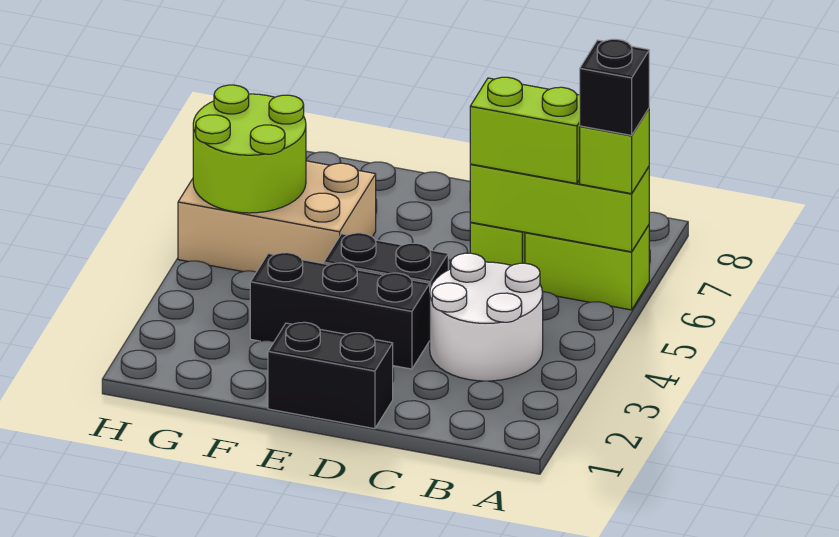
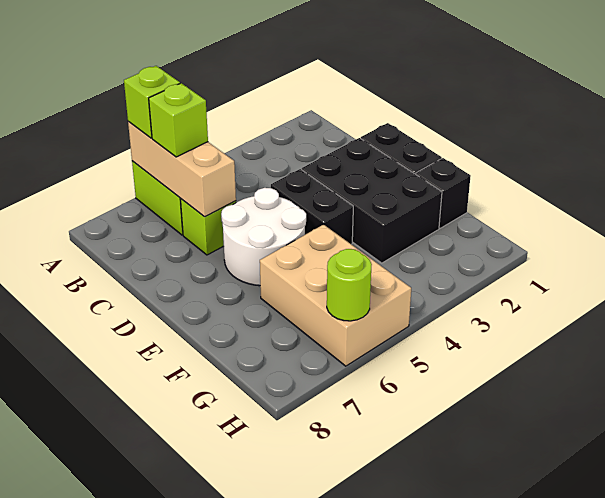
lime 1x3 brick [470,164,649,252] -> tan 1x3 brick [128,121,236,217]
black 1x1 brick [580,39,649,135] -> black 1x1 brick moved to [416,158,471,228]
white 2x2 round brick [430,253,543,381] -> white 2x2 round brick moved to [221,188,306,286]
lime 1x2 brick [470,77,580,184] -> lime 1x1 brick [149,83,208,157]
black 1x3 brick [250,253,430,369] -> black 2x3 brick [302,138,442,263]
lime 2x2 round brick [193,85,306,213] -> lime 1x1 round brick [327,249,372,321]

